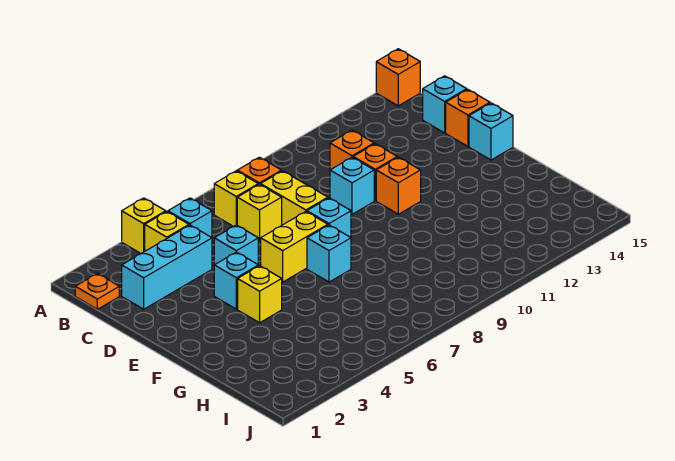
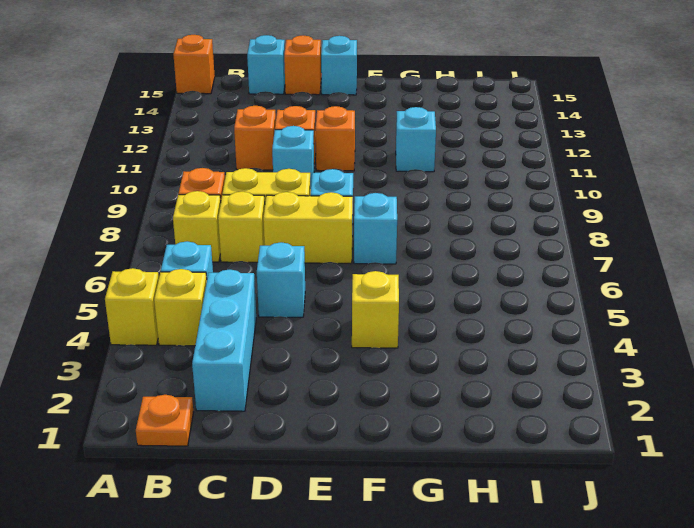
cyan 1x1 brick [214,252,258,309] -> cyan 1x1 brick moved to [396,107,436,172]
yellow 1x2 brick [261,212,328,282] -> yellow 1x2 brick turned to [263,192,353,264]

